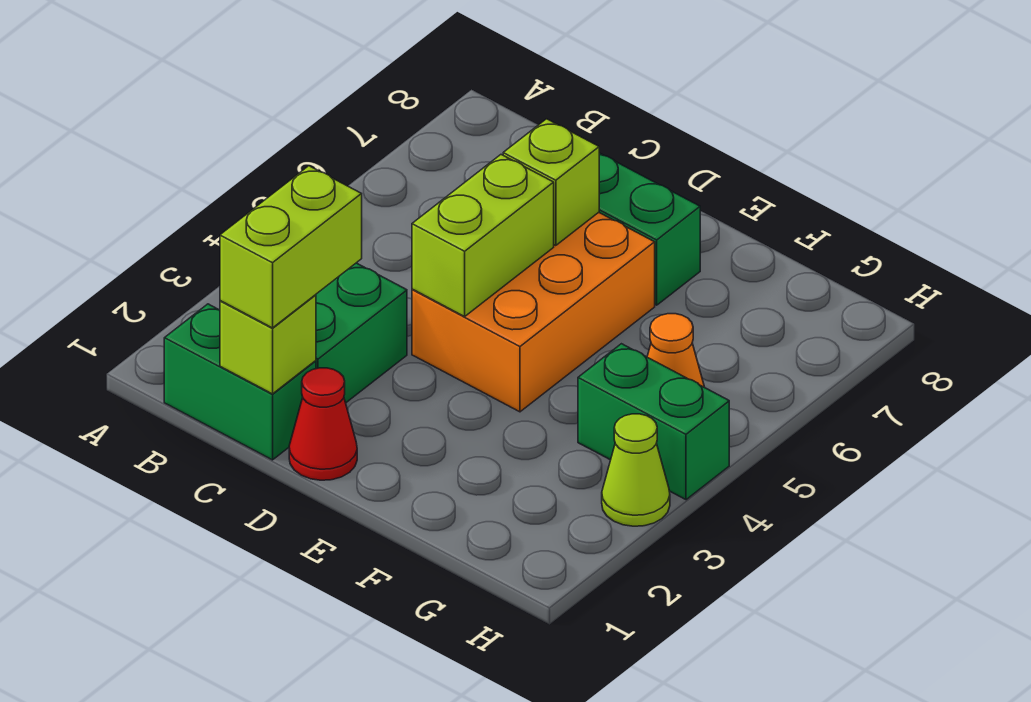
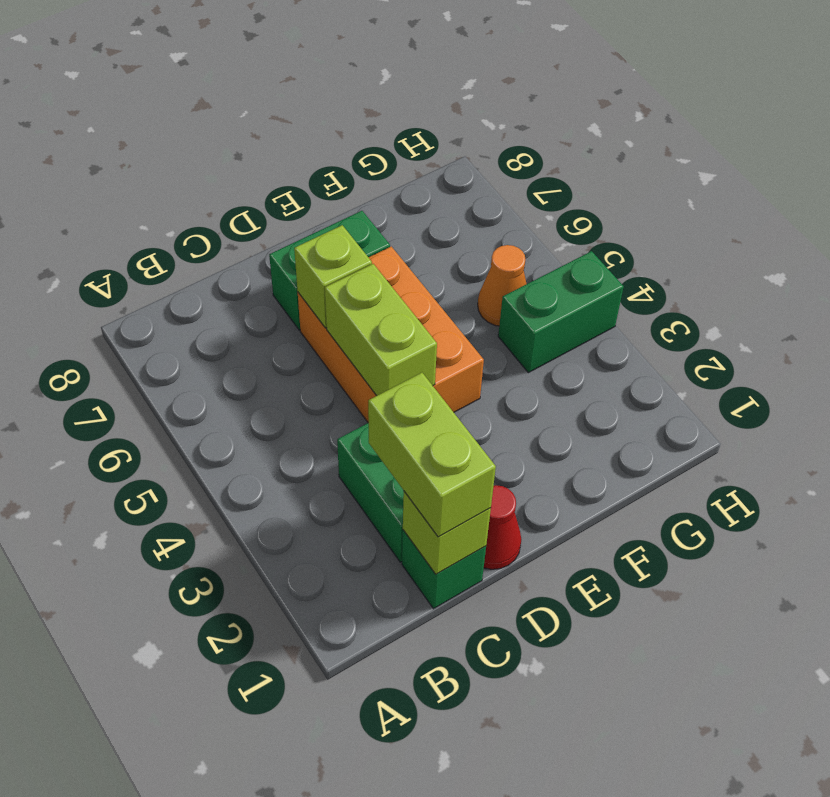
green 1x2 brick [164,304,316,460] -> green 1x1 brick [402,530,486,609]
lime 1x1 cone [602,414,670,526] -> none

